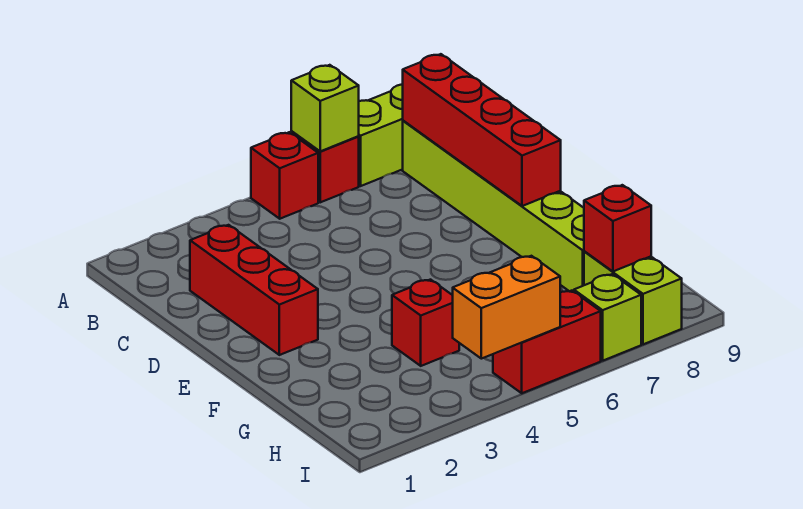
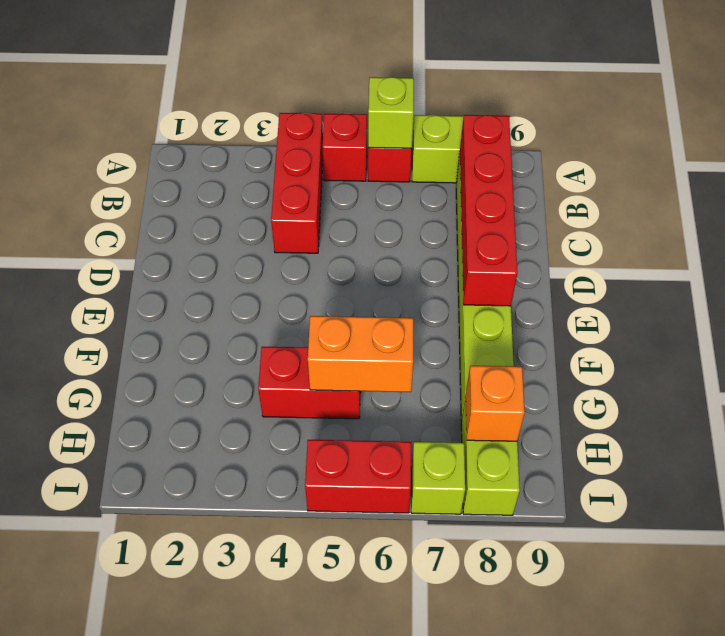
red 1x3 brick [190,225,318,355] -> red 1x3 brick moved to [271,113,323,253]
red 1x1 brick [392,280,459,366] -> red 1x2 brick [258,347,360,419]
red 1x1 brick [584,185,651,271] -> orange 1x1 brick [466,366,525,441]
orange 1x2 brick [453,256,560,359] -> orange 1x2 brick moved to [308,316,413,392]

